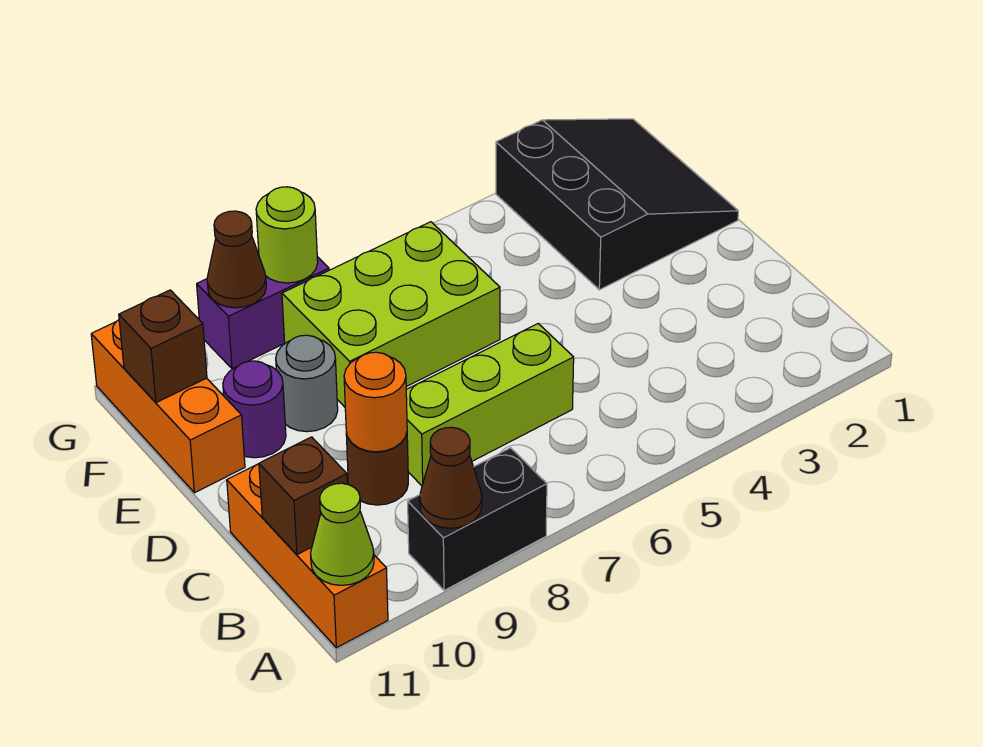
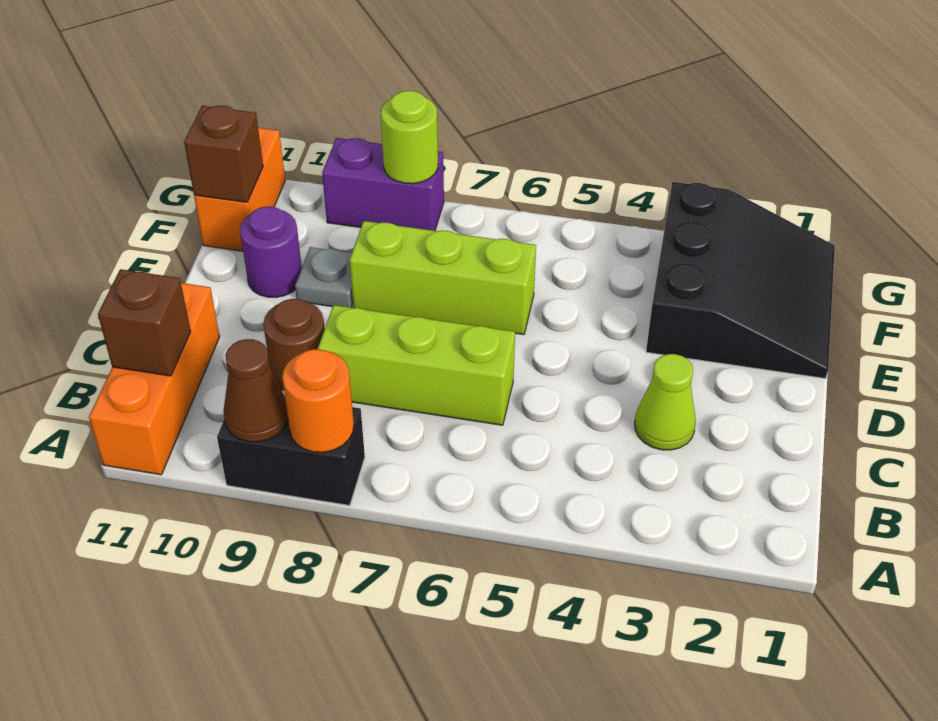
lime 1x1 cone [311,483,374,585] -> lime 1x1 cone moved to [635,354,696,450]
orange 1x1 round brick [344,352,407,452] -> orange 1x1 round brick moved to [282,349,354,452]
lime 2x3 brick [282,222,500,407] -> lime 1x3 brick [350,221,536,334]
grey 1x1 round brick [276,335,338,432] -> grey 1x1 plate [295,247,353,308]
orange 1x3 brick [91,320,245,493] -> orange 1x2 brick [194,128,285,251]
brown 1x1 cone [207,211,266,308] -> none

